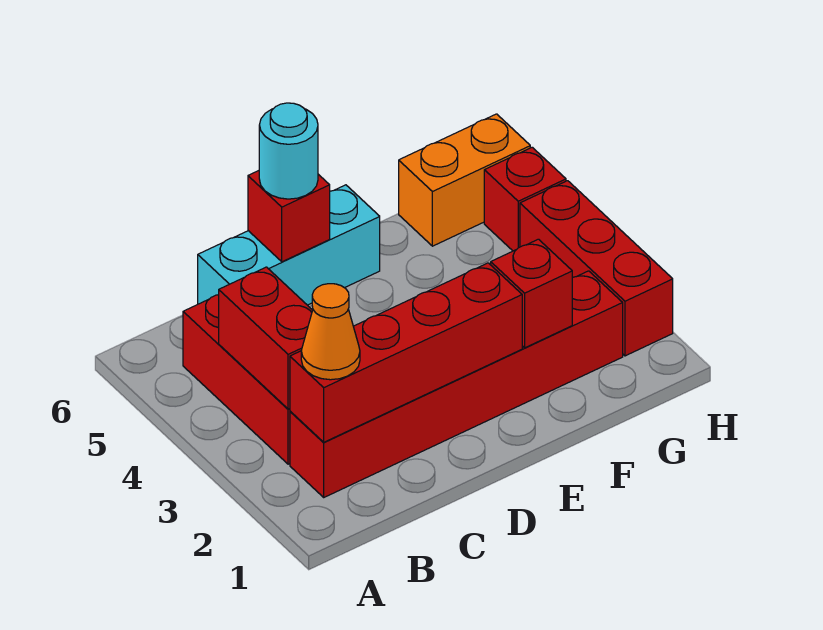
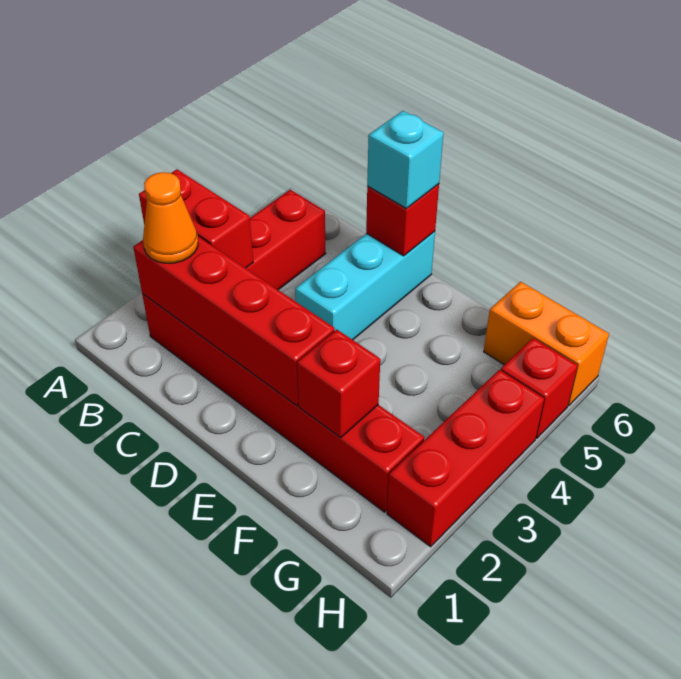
red 1x2 brick [219,267,313,409] -> red 1x2 brick turned to [139,170,253,268]
cyan 1x3 brick [198,185,380,305] -> cyan 1x3 brick turned to [295,231,435,340]
cyan 1x1 round brick [259,103,318,199] -> cyan 1x1 brick [367,111,444,209]

